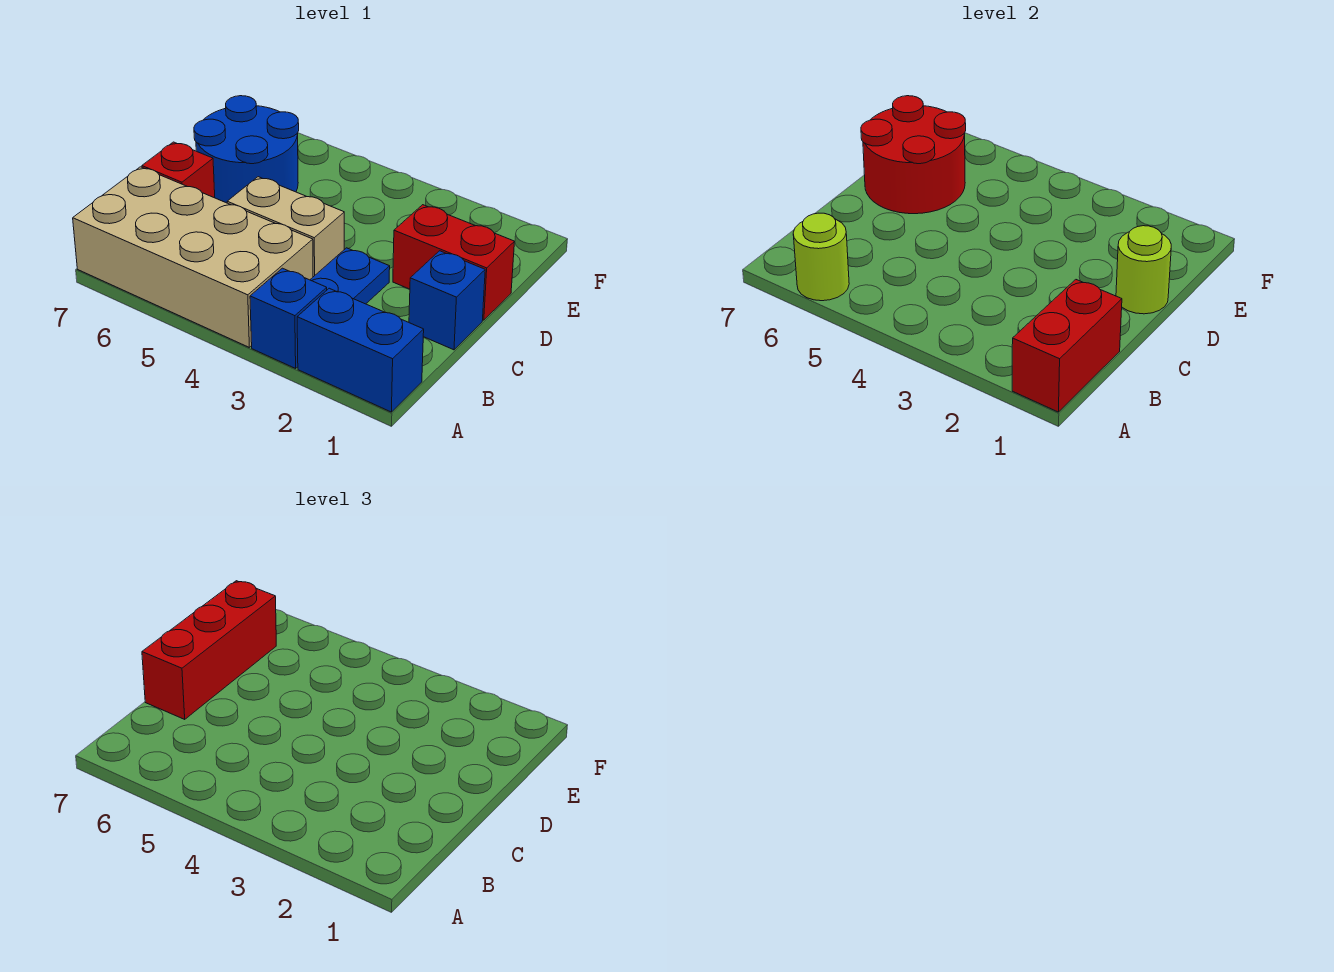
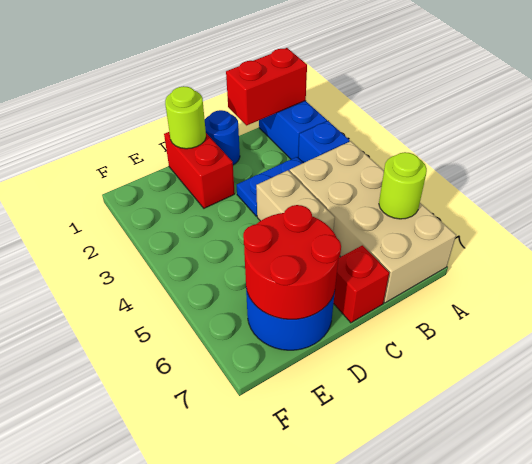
blue 1x1 brick [409,251,485,350] -> blue 1x1 round brick [205,110,240,165]
red 1x3 brick [142,581,276,719] -> none

